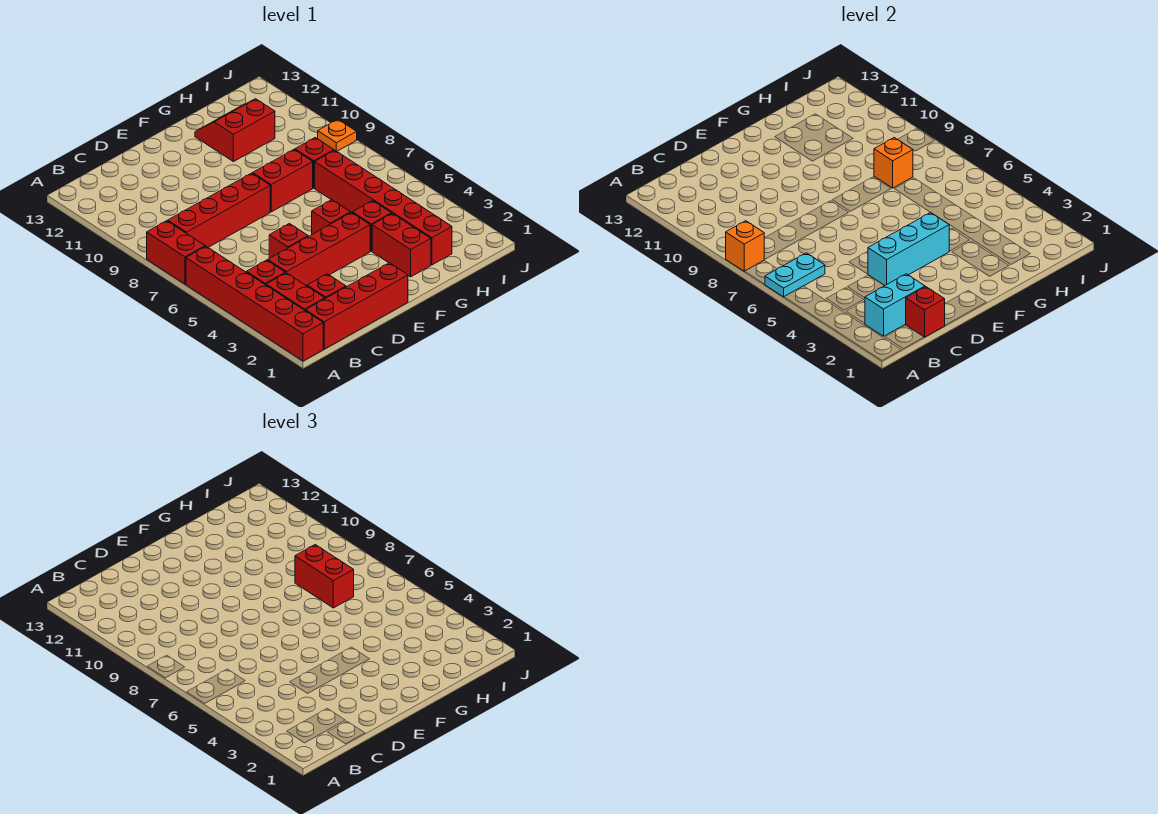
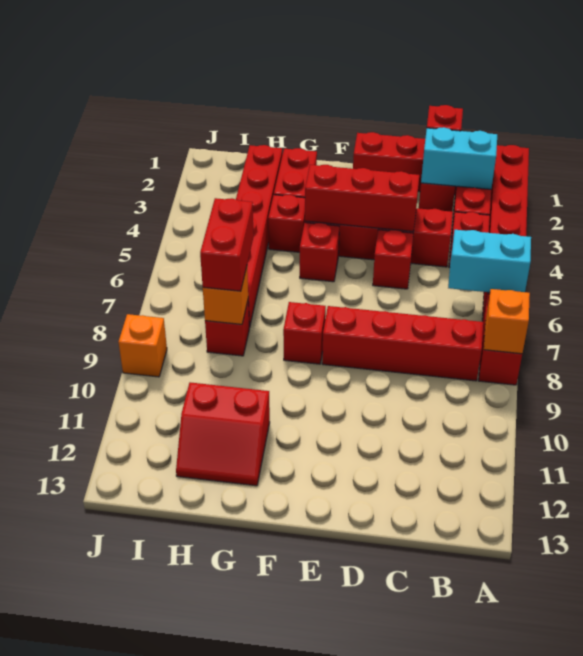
cyan 1x2 plate [765,253,825,297] -> cyan 1x2 brick [448,230,531,292]
cyan 1x3 brick [868,212,949,285] -> red 1x3 brick [305,165,419,232]
red 1x2 brick [253,150,313,212] -> red 1x1 brick [283,302,326,364]
orange 1x1 plate [318,120,357,151] -> orange 1x1 brick [118,314,167,377]

